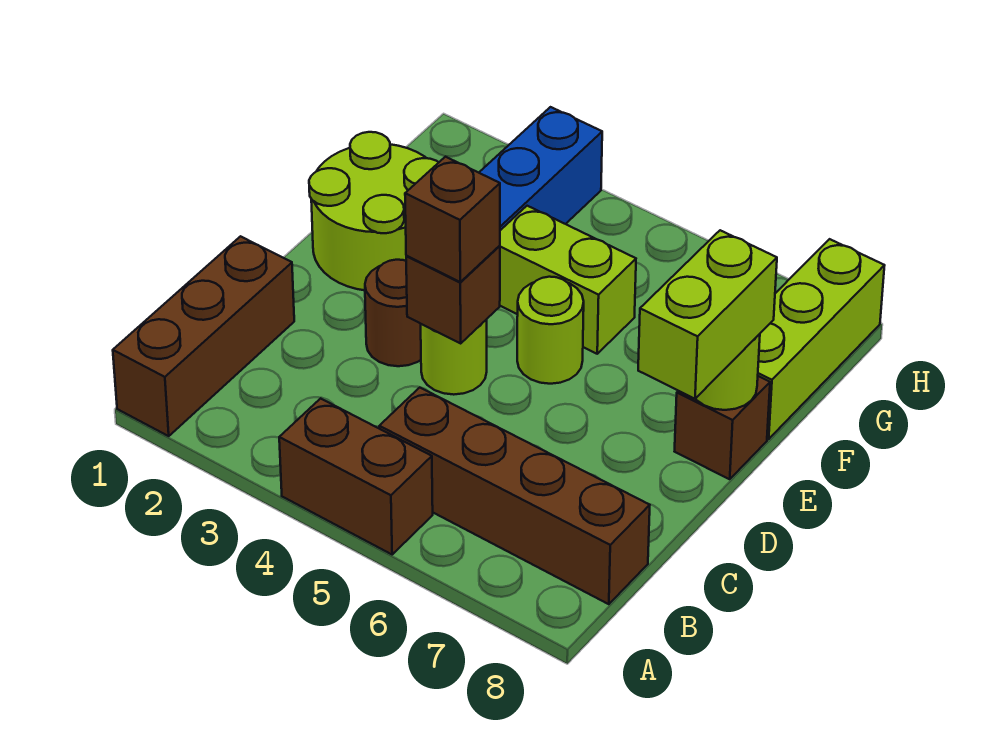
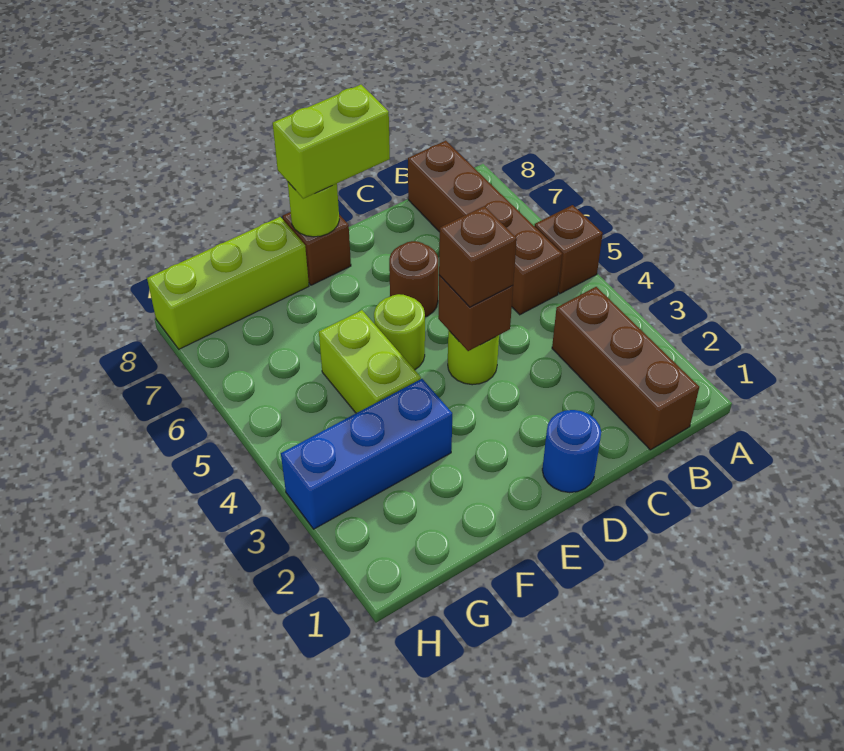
brown 1x3 brick [113,236,294,436] -> brown 1x3 brick turned to [552,287,699,450]
brown 1x2 brick [279,398,433,554] -> brown 1x1 brick [534,205,603,294]
none -> blue 1x1 round brick [542,410,601,493]
brown 1x1 round brick [365,260,421,366] -> brown 1x1 round brick moved to [389,241,438,317]
lime 2x2 round brick [309,132,439,290] -> none

